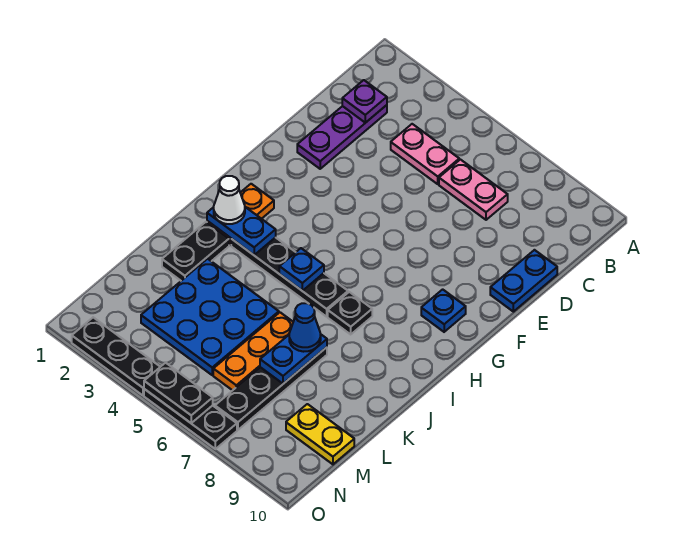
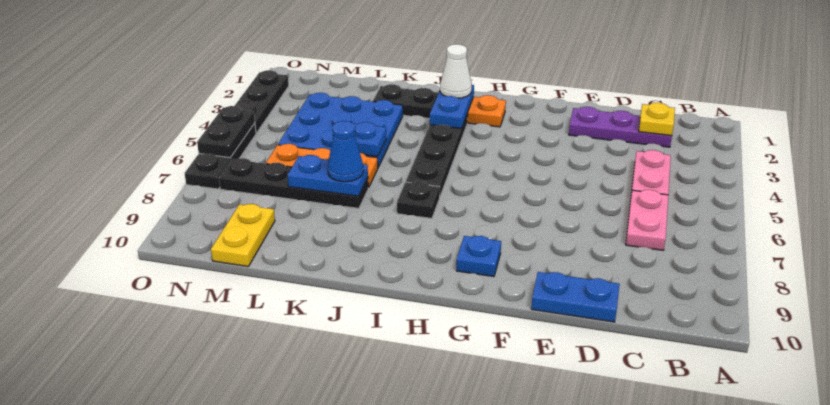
purple 1x1 plate [342,80,387,123] -> yellow 1x1 plate [639,103,675,136]
blue 1x1 plate [279,248,324,291] -> blue 1x1 plate moved to [354,122,386,156]

